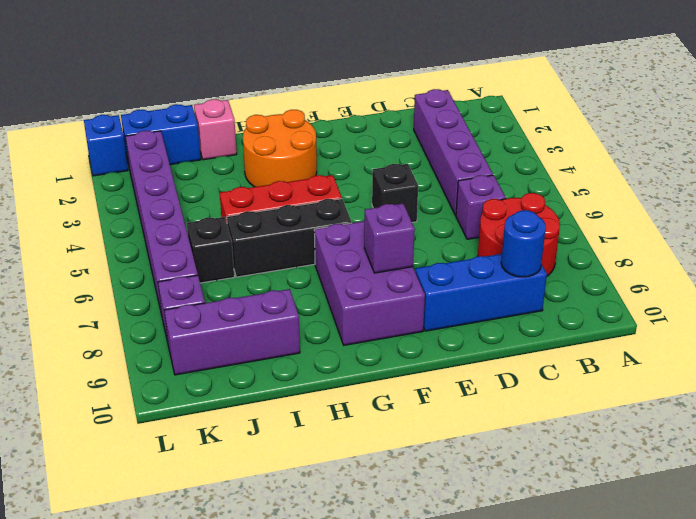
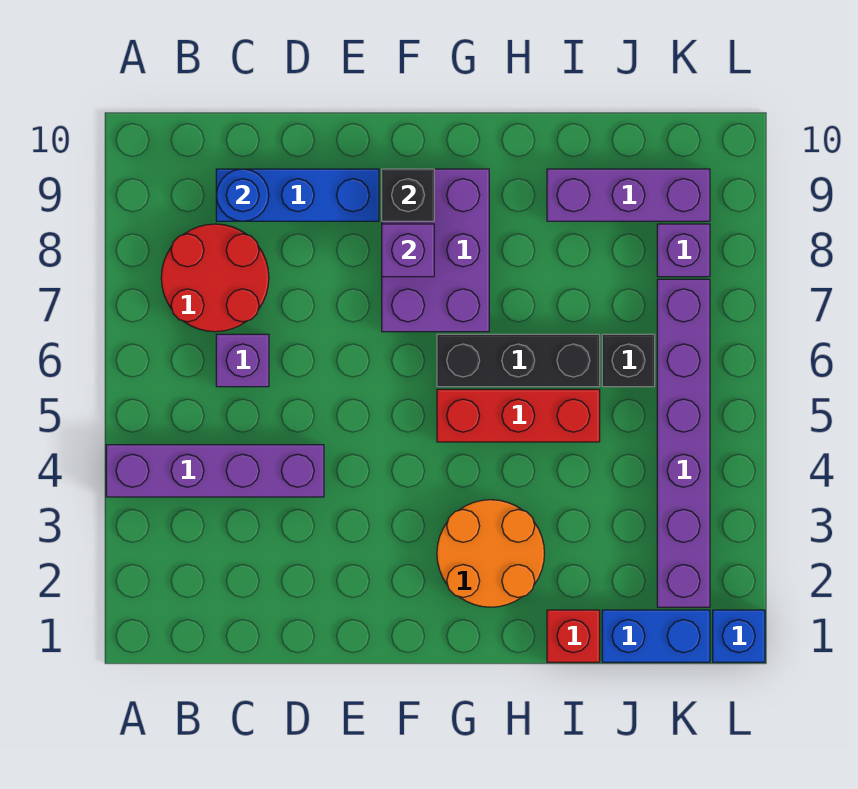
purple 1x4 brick [414,89,493,215] -> purple 1x4 brick turned to [106,445,324,497]
black 1x1 brick [372,164,418,222] -> black 1x1 brick moved to [382,169,434,221]
pink 1x1 brick [194,99,237,160] -> red 1x1 brick [547,610,600,662]

